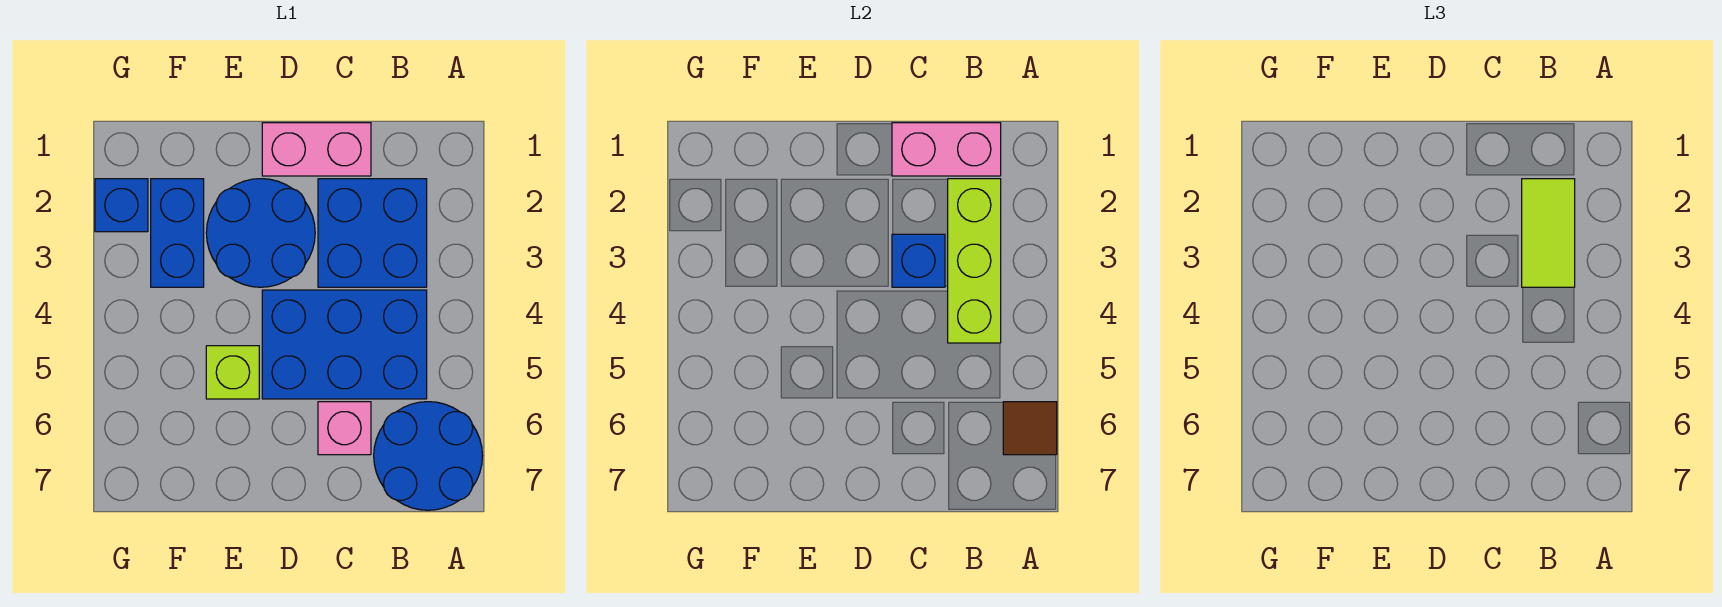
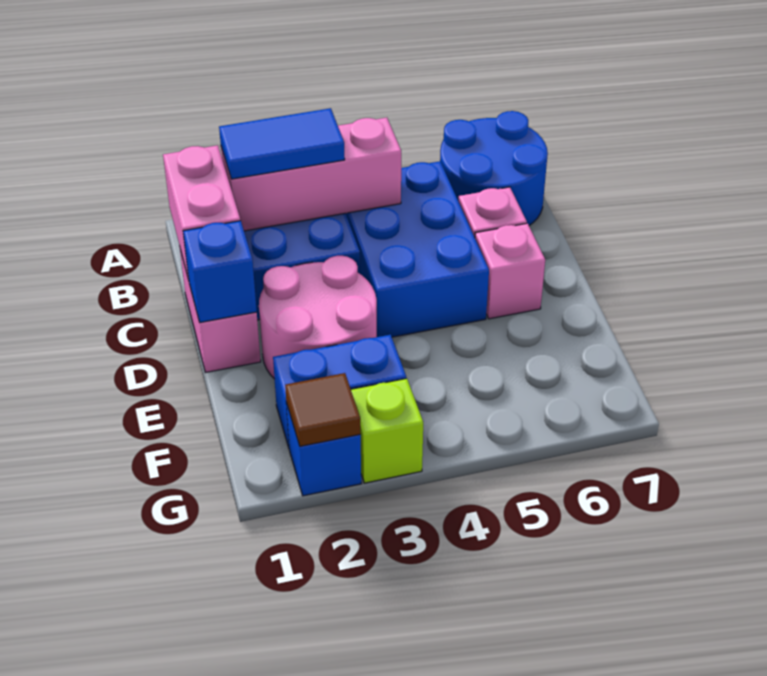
brown 1x1 tile [1003,402,1057,455] -> brown 1x1 tile moved to [285,373,361,446]
lime 1x3 brick [948,179,1001,343] -> pink 1x3 brick [221,118,401,231]
lime 1x2 tile [1522,179,1575,287] -> blue 1x2 tile [219,108,345,179]
blue 1x1 brick [892,234,945,287] -> blue 1x1 brick moved to [183,221,257,322]
blue 2x2 round brick [206,179,315,287] -> pink 2x2 round brick [259,256,377,378]
none -> pink 1x1 brick [475,223,545,319]
lime 1x1 brick [206,346,259,399] -> lime 1x1 brick moved to [351,378,423,483]

